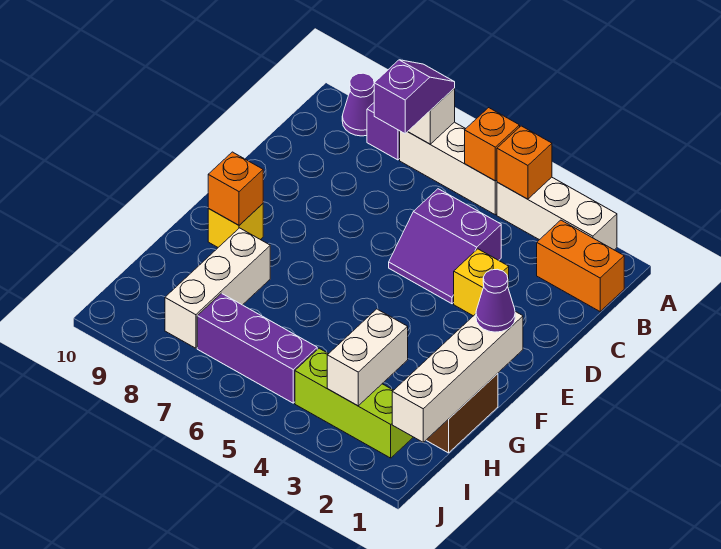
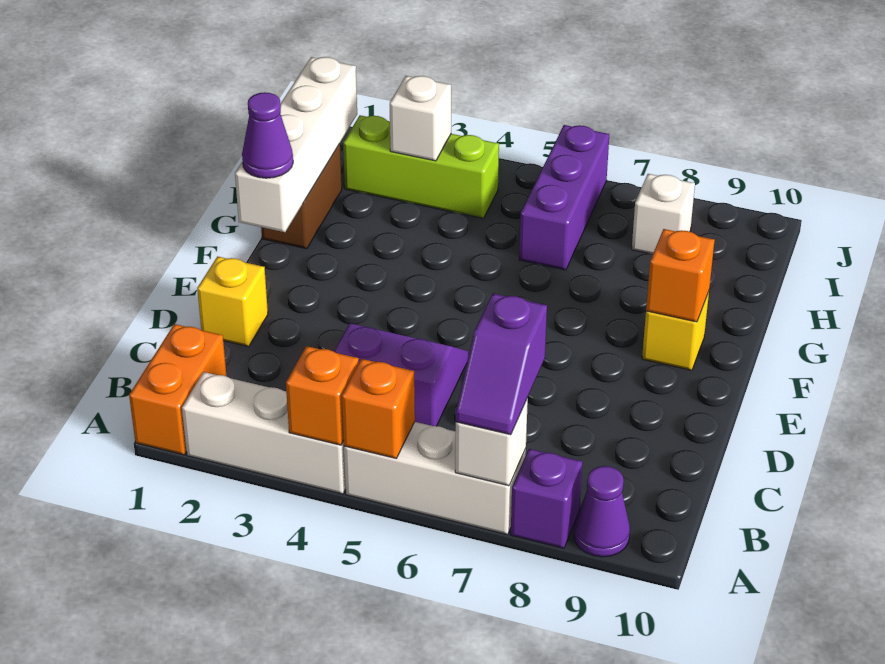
orange 1x2 brick [537,220,624,311] -> orange 1x2 brick turned to [129,324,226,455]
yellow 1x1 brick [454,249,509,316] -> yellow 1x1 brick moved to [197,256,268,347]
white 1x3 brick [165,228,270,348] -> white 1x1 brick [632,174,695,254]
white 1x2 brick [327,309,408,406] -> white 1x1 brick [390,76,451,161]
purple 1x3 brick [197,293,317,403] -> purple 1x3 brick turned to [519,125,609,270]

